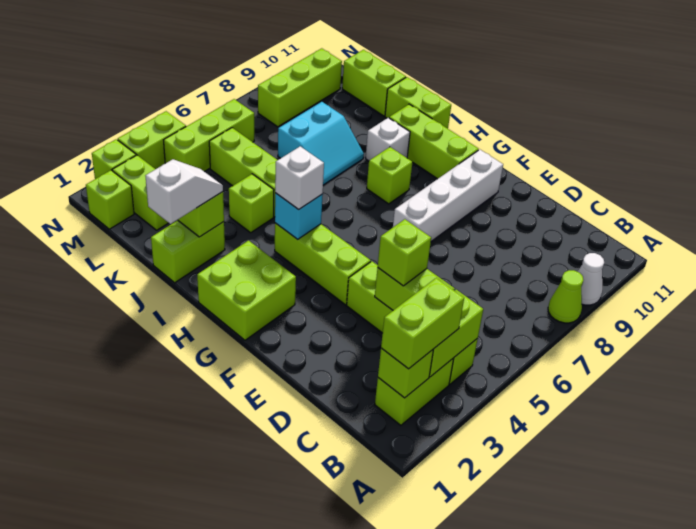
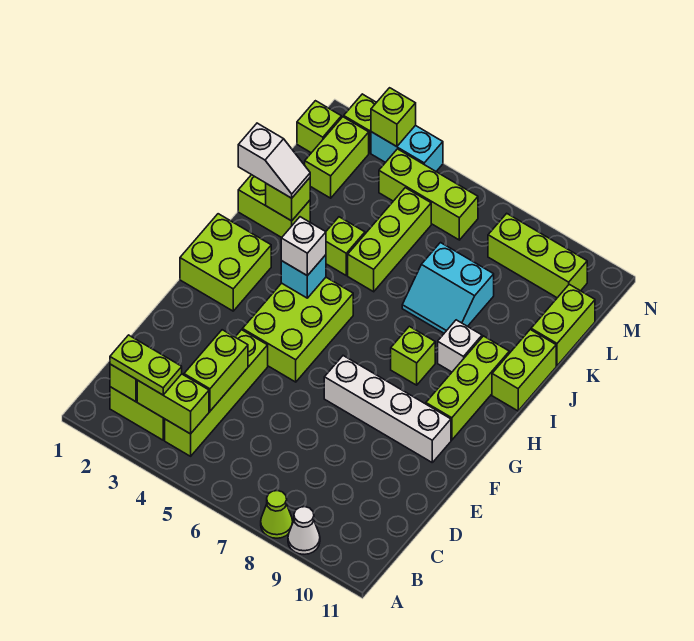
lime 1x2 brick [381,278,464,369] -> lime 1x2 plate [110,335,182,395]
lime 1x1 brick [378,219,431,286] -> lime 1x1 brick moved to [371,88,416,147]
lime 1x3 brick [275,223,371,305] -> lime 2x3 brick [242,277,353,382]
lime 1x2 brick [118,111,186,169] -> cyan 1x2 brick [371,125,443,171]

